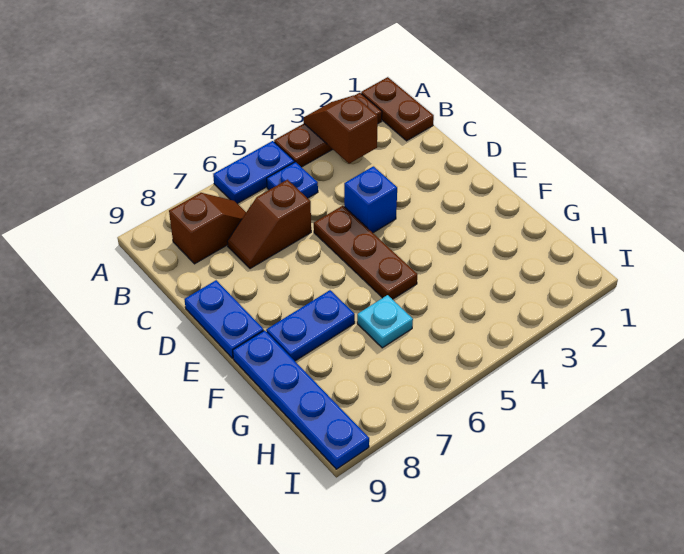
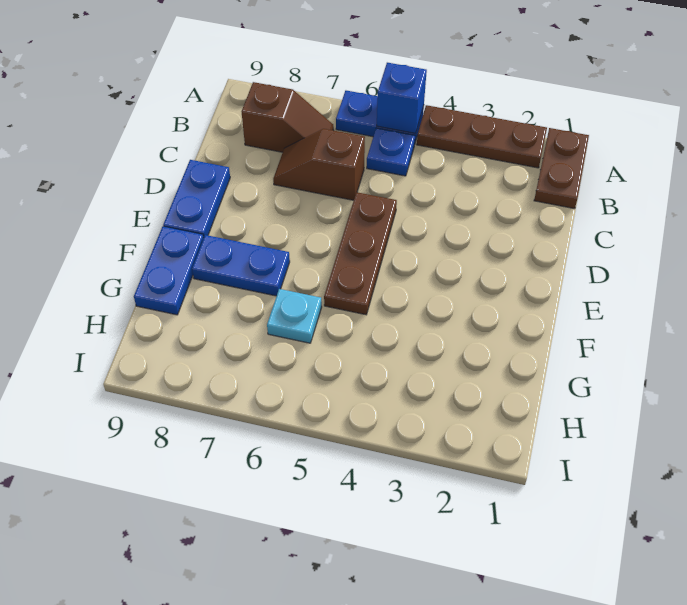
brown 1x2 slope [304,95,378,164] -> none
blue 1x1 brick [344,166,397,233] -> blue 1x1 brick moved to [377,63,427,134]
blue 1x4 plate [233,330,369,469] -> blue 1x2 plate [134,226,204,315]

